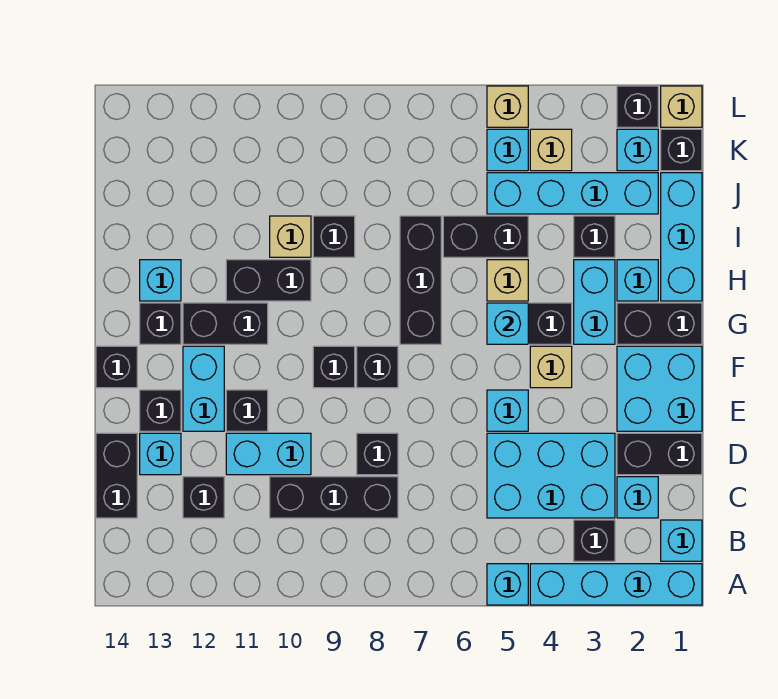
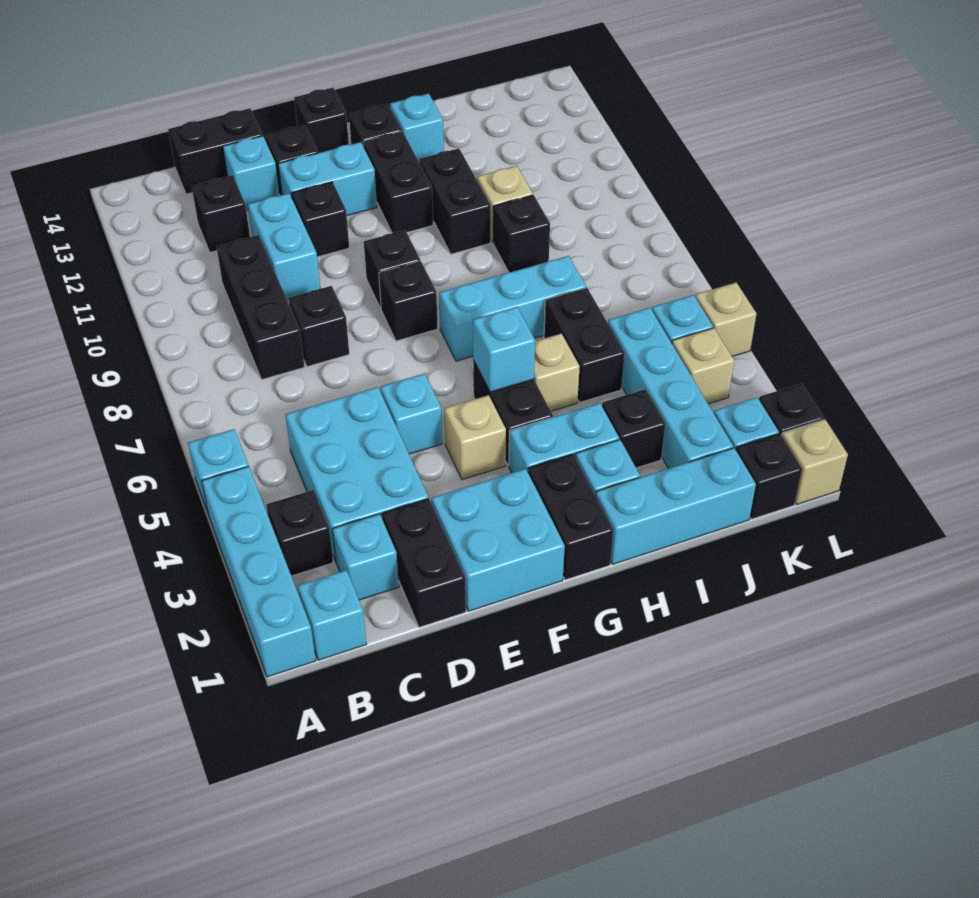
black 1x3 brick [400,216,441,344] -> cyan 1x3 brick [439,256,586,361]

